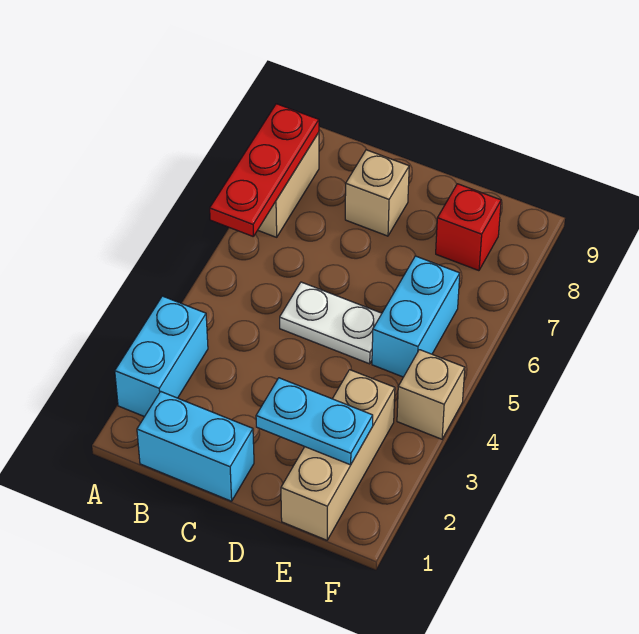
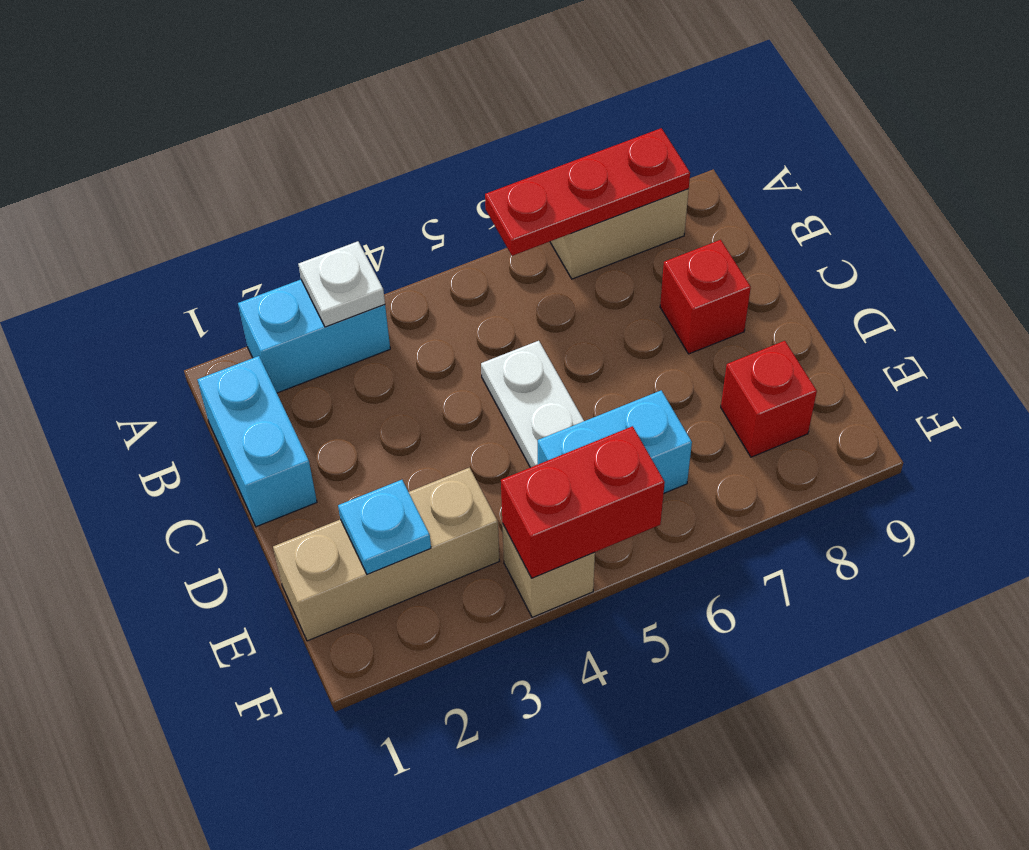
none -> white 1x1 plate [298,241,385,327]
tan 1x1 brick [345,150,409,236] -> red 1x1 brick [660,240,751,354]
cyan 1x2 plate [256,378,373,465] -> cyan 1x1 plate [338,480,431,574]
none -> red 1x2 brick [501,426,665,578]

